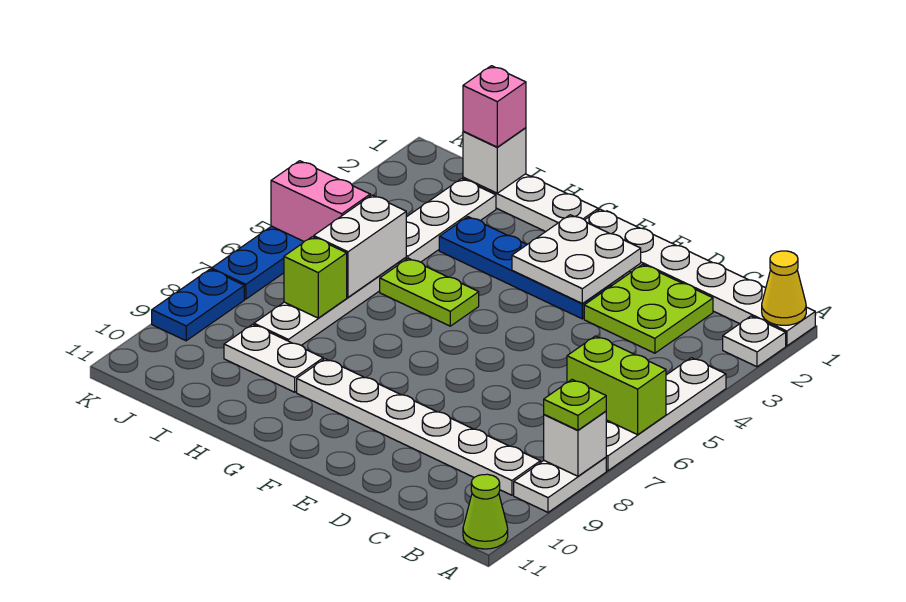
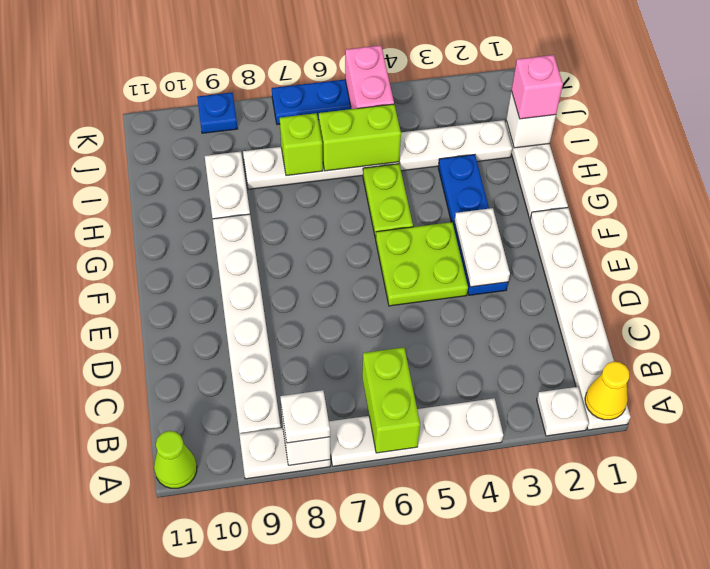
lime 1x1 plate [544,380,606,430] -> white 1x1 plate [280,390,330,443]
lime 2x2 plate [584,265,713,353] -> lime 2x2 plate moved to [376,222,468,306]
white 2x2 plate [512,215,641,303] -> white 1x2 plate [454,208,510,287]
white 1x2 brick [314,195,406,297] -> lime 1x2 brick [319,104,401,171]
blue 1x2 plate [152,269,244,341] -> blue 1x1 plate [197,93,238,133]

